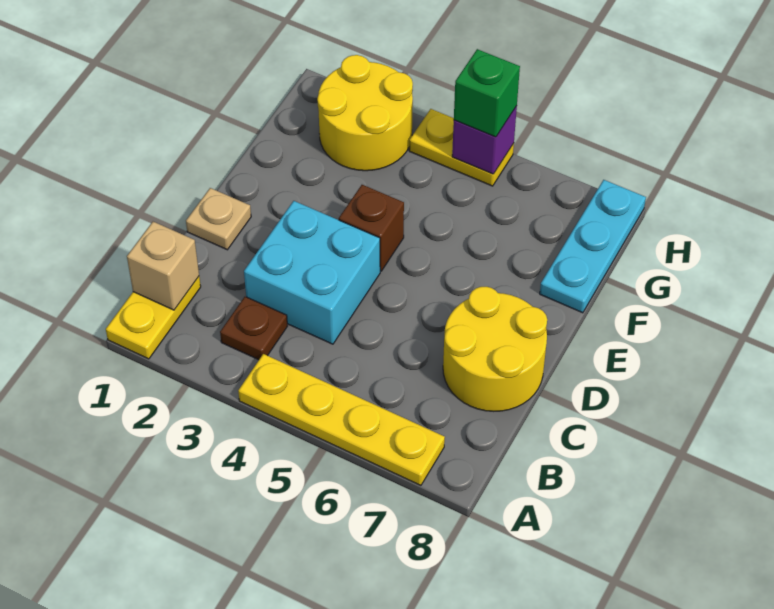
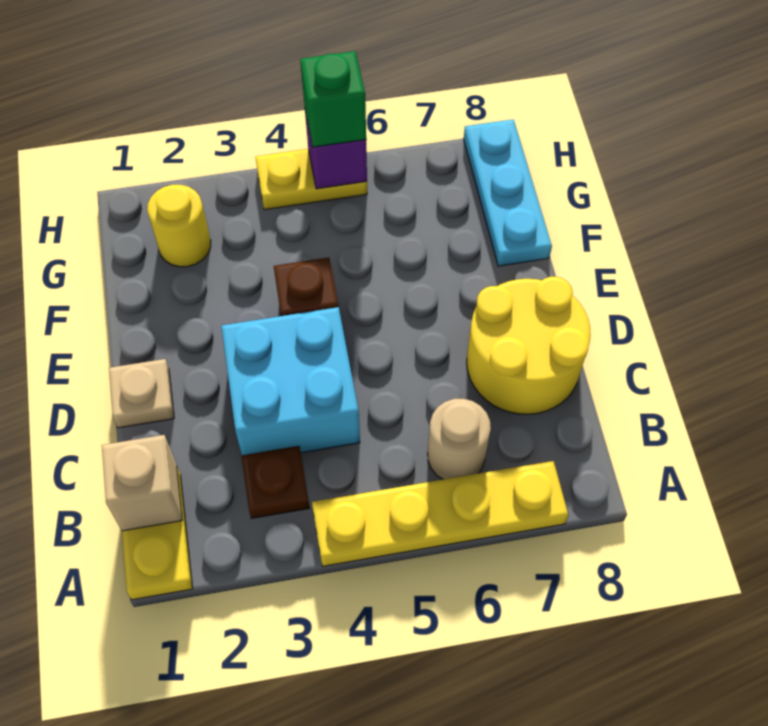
none -> tan 1x1 round brick [428,399,491,479]
yellow 2x2 round brick [317,55,413,171] -> yellow 1x1 round brick [147,185,211,267]

